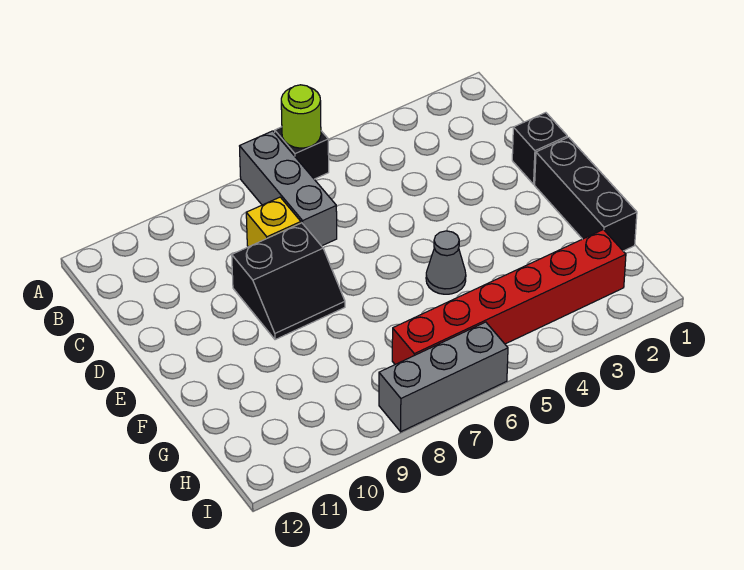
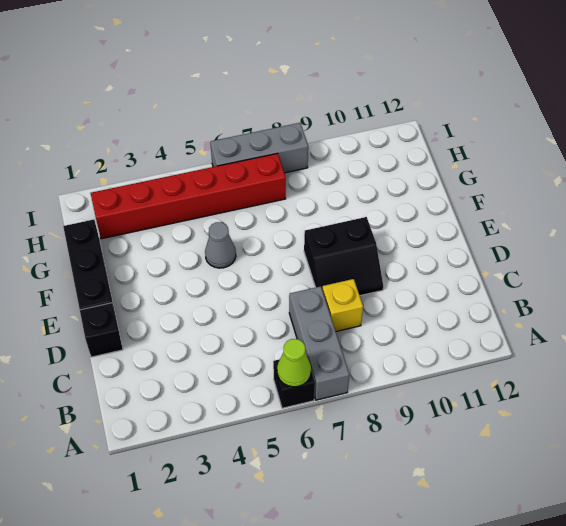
lime 1x1 round brick [281,85,321,148] -> lime 1x1 cone [277,339,311,387]
black 2x2 slope [232,223,345,340] -> black 2x2 slope turned to [304,217,383,296]

